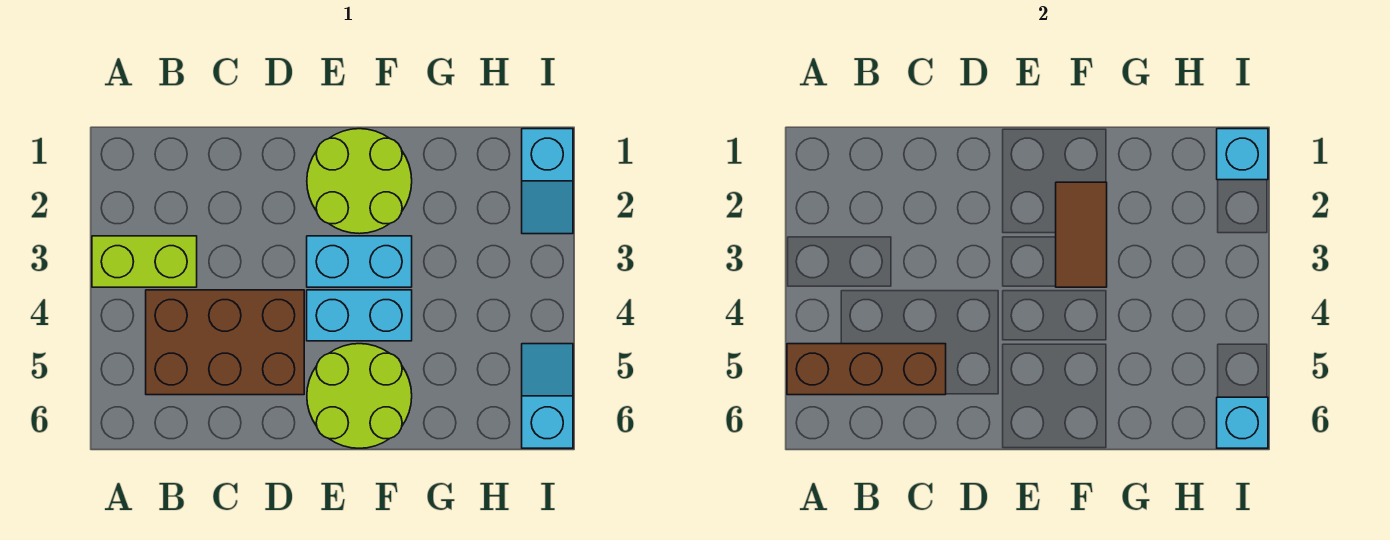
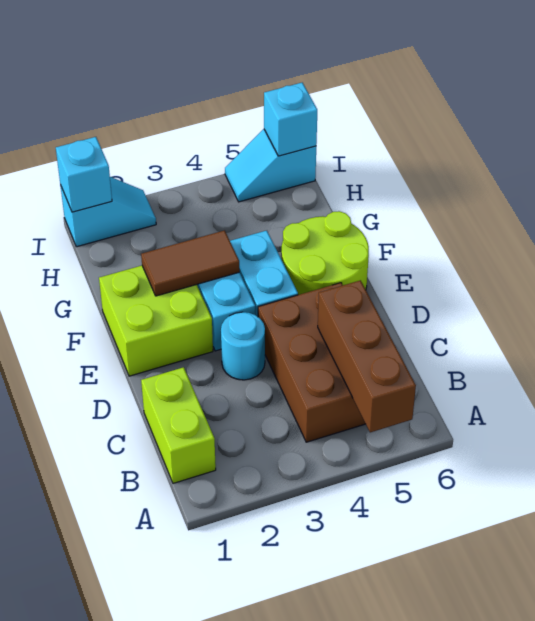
lime 1x2 brick [92,236,197,287] -> lime 1x2 brick moved to [141,367,216,483]
none -> cyan 1x1 round brick [221,312,265,380]
lime 2x2 round brick [307,129,412,234] -> lime 2x2 brick [99,266,213,376]

